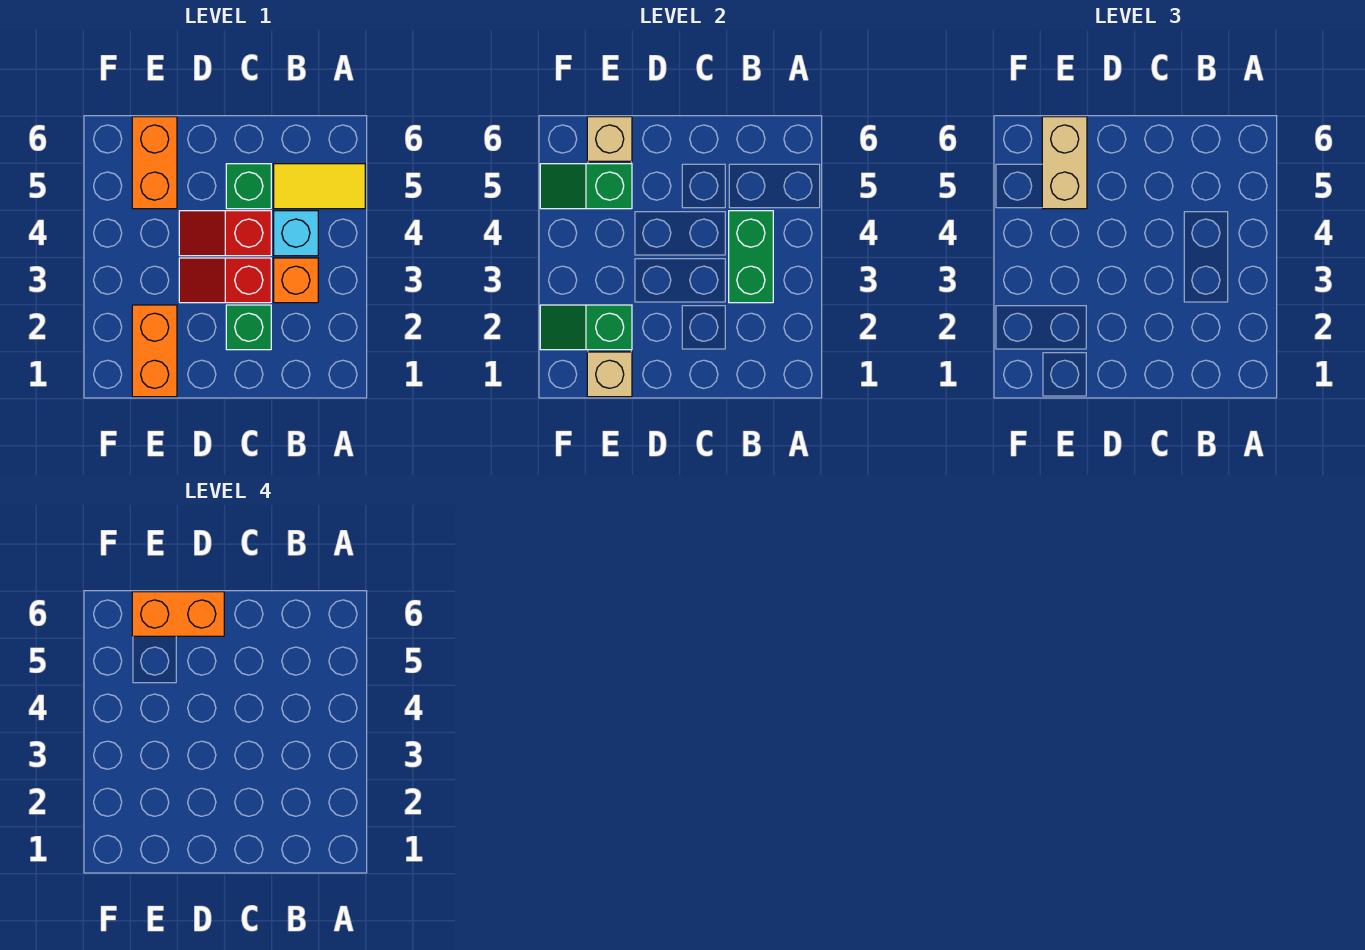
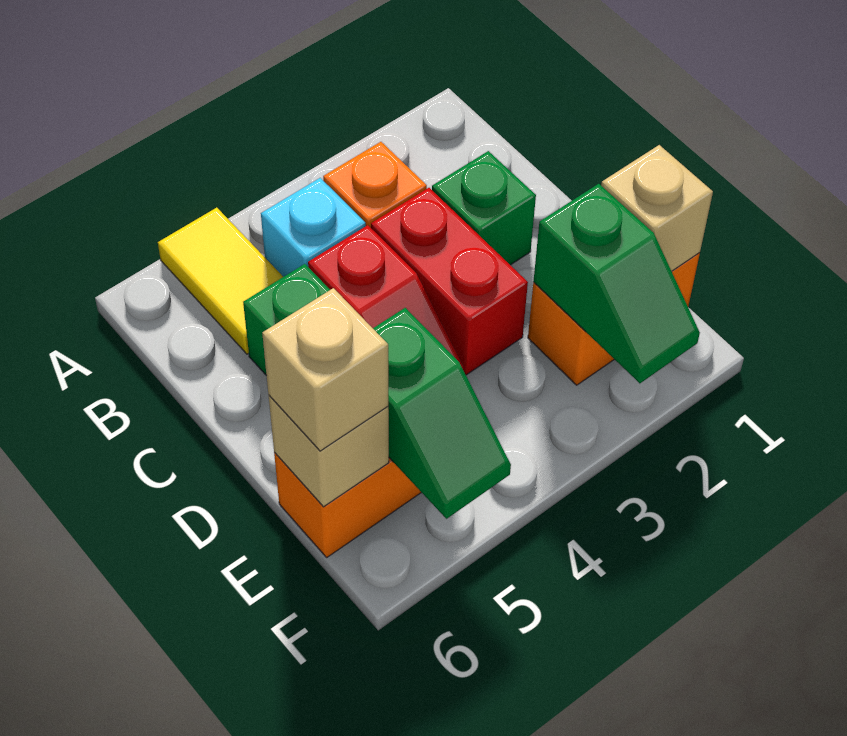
green 1x2 brick [729,211,773,303] -> none
red 1x2 slope [179,258,271,303] -> red 1x2 brick [371,188,528,375]
orange 1x2 brick [132,592,224,636] -> none
tan 1x2 brick [1042,117,1087,209] -> tan 1x1 brick [262,288,388,451]

